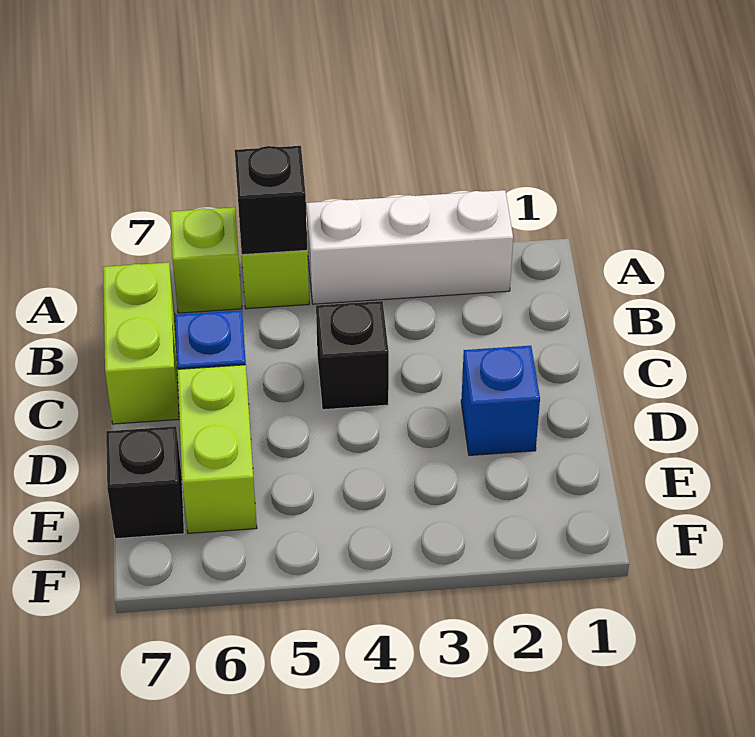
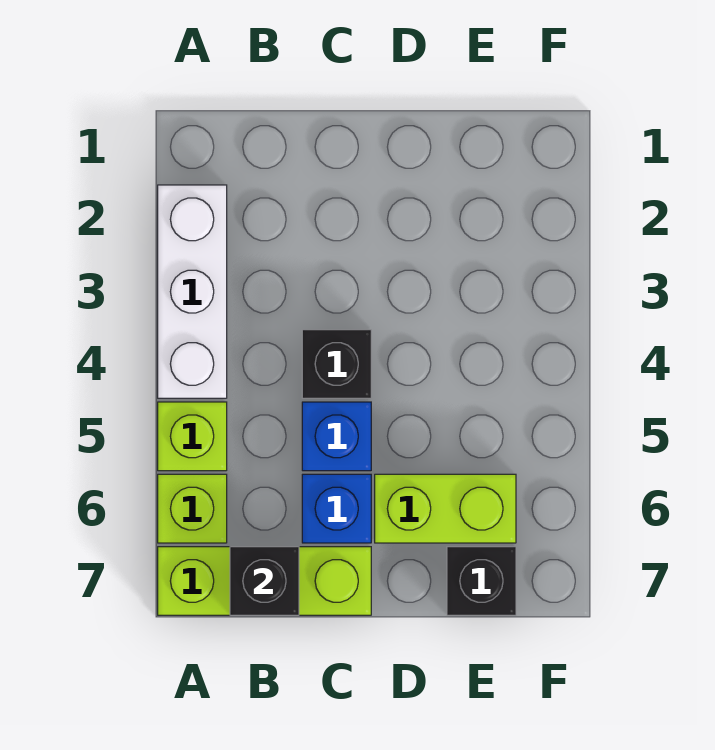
black 1x1 brick [235,146,307,255] -> black 1x1 brick moved to [230,547,299,615]
lime 1x2 brick [103,262,179,424] -> lime 1x3 brick [158,547,371,615]
blue 1x1 brick [461,346,540,455] -> blue 1x1 brick moved to [302,402,371,471]

